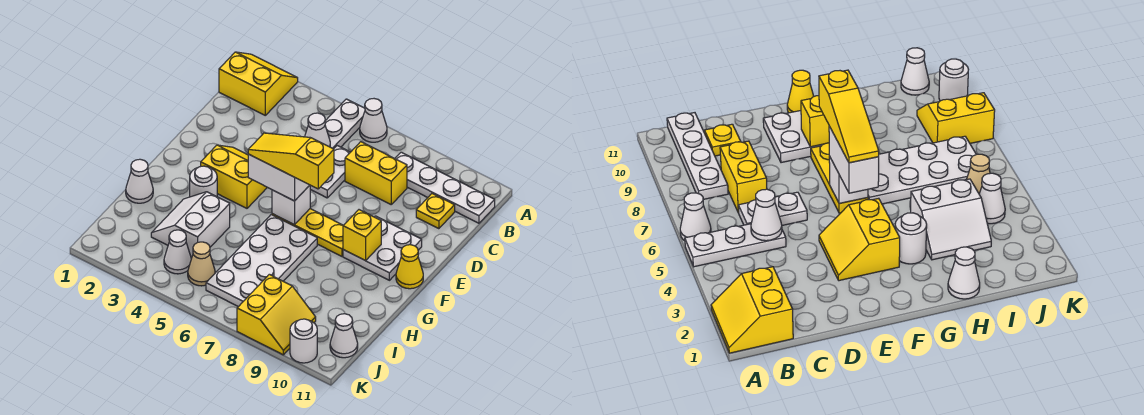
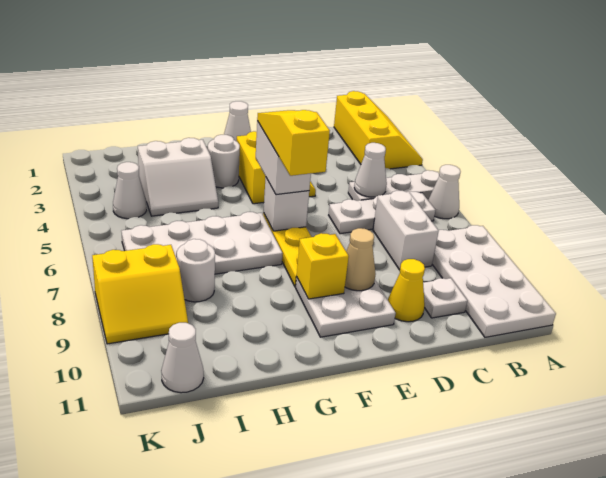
yellow 2x2 slope [219,52,298,115] -> yellow 2x3 slope [334,91,423,169]
white 1x4 plate [395,152,495,223] -> white 2x4 plate [432,225,556,337]
white 1x2 plate [310,146,350,198] -> white 1x3 plate [329,192,435,234]
yellow 1x2 brick [345,142,407,204] -> white 1x2 brick [373,191,439,270]
yellow 1x1 plate [416,194,455,229] -> white 1x1 plate [423,278,467,318]
yellow 1x1 cone [396,245,423,289] -> yellow 1x1 cone moved to [388,259,425,322]
white 1x1 cone [126,159,153,203] -> white 1x1 cone moved to [224,101,251,141]
white 2x2 slope [151,192,230,257] -> white 2x2 slope turned to [138,138,218,216]
tan 1x1 cone [188,242,215,286] -> tan 1x1 cone moved to [345,228,376,291]
white 1x1 round brick [290,319,317,363] -> white 1x1 round brick moved to [177,239,215,302]

